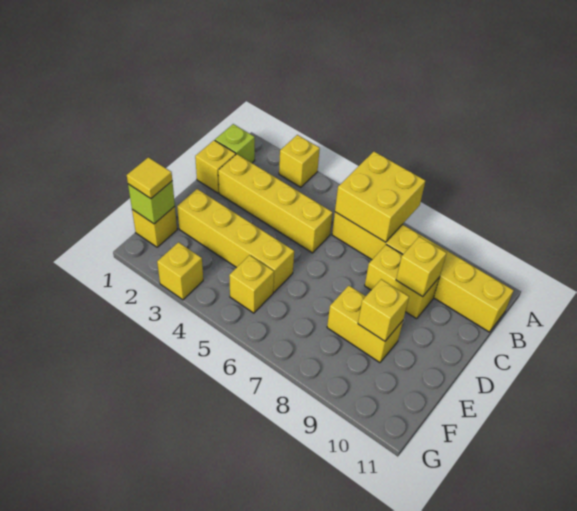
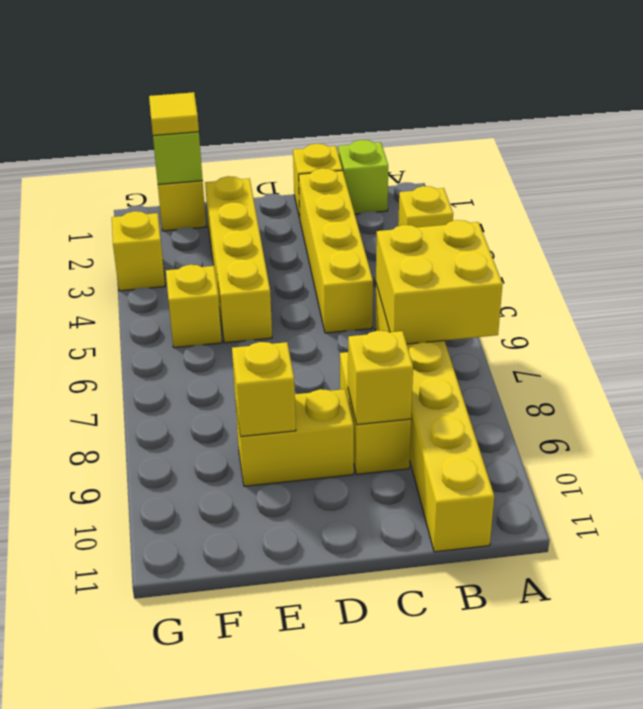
yellow 1x2 brick [327,286,403,363] -> yellow 1x2 brick turned to [236,389,354,486]

